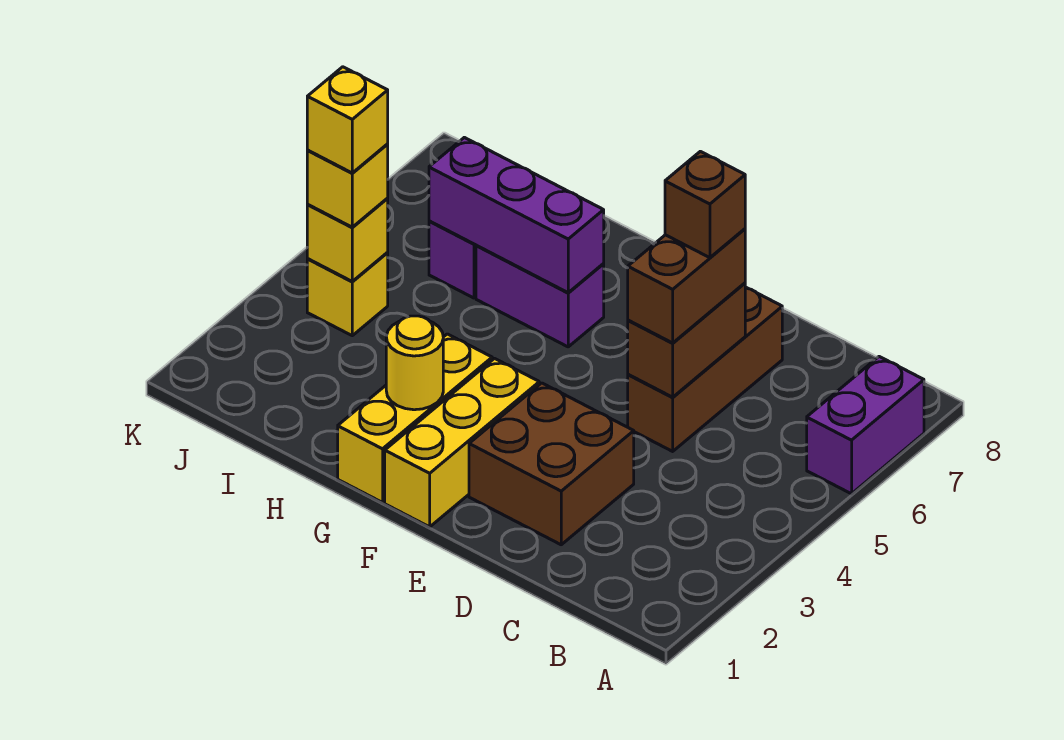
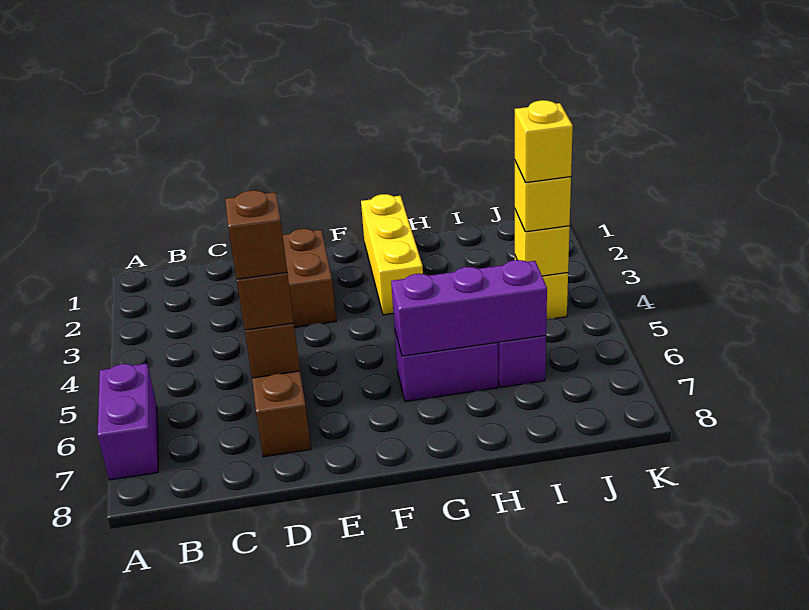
yellow 1x3 brick [385,359,539,527] -> none
yellow 1x1 round brick [386,316,443,410] -> none

